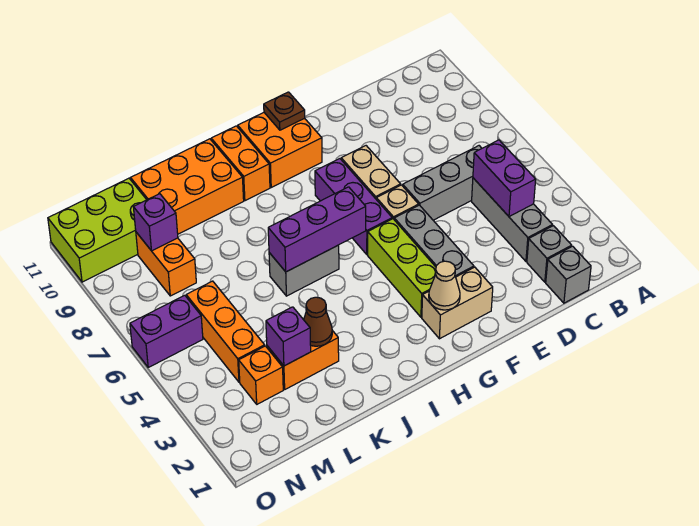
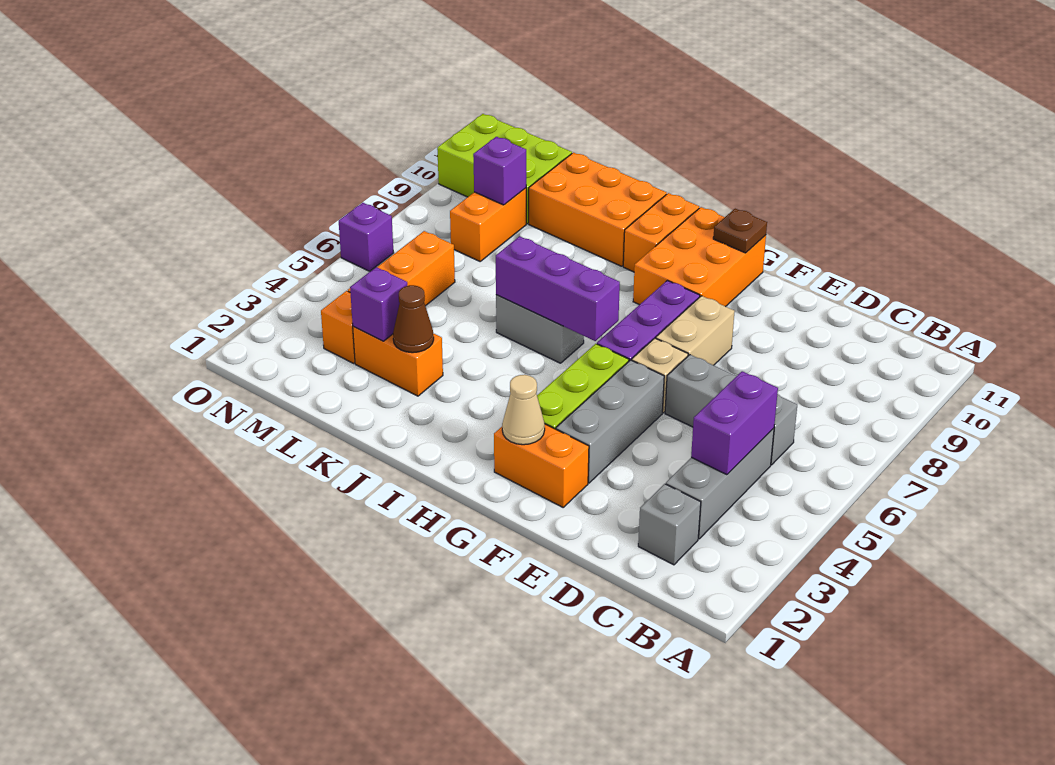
grey 1x1 brick [546,246,591,303] -> none
tan 1x2 brick [422,267,493,339] -> orange 1x2 brick [494,424,589,507]
orange 2x2 brick [238,113,322,187] -> orange 2x3 brick [633,207,766,307]
purple 1x2 brick [130,295,203,367] -> purple 1x1 brick [339,203,394,271]

